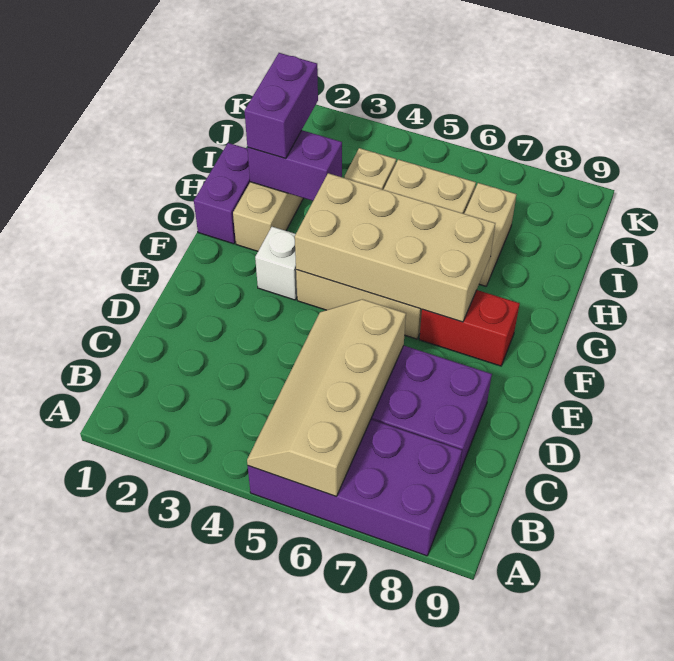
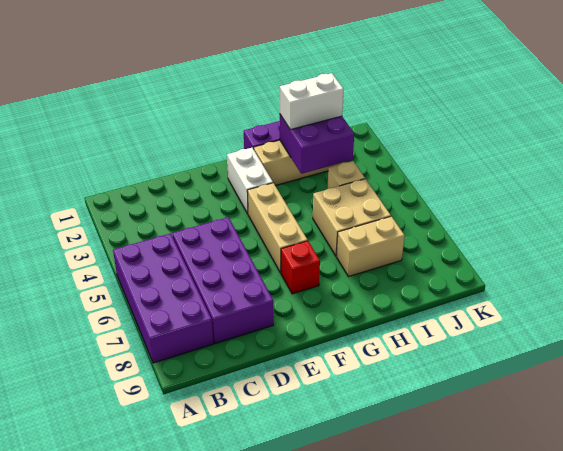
tan 2x4 slope [247,299,406,496] -> none
white 1x1 brick [255,227,297,300] -> white 1x2 brick [227,148,273,214]
tan 2x4 brick [295,173,495,322] -> none
red 1x2 brick [419,290,520,366] -> red 1x1 brick [281,241,320,294]
purple 1x2 brick [247,130,342,201] -> purple 2x2 brick [280,115,354,174]
purple 1x2 brick [245,53,318,158] -> white 1x2 brick [280,73,344,130]

